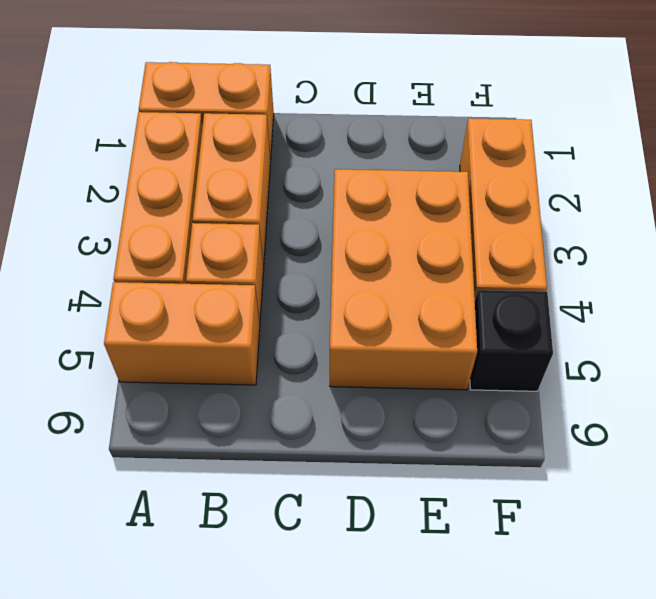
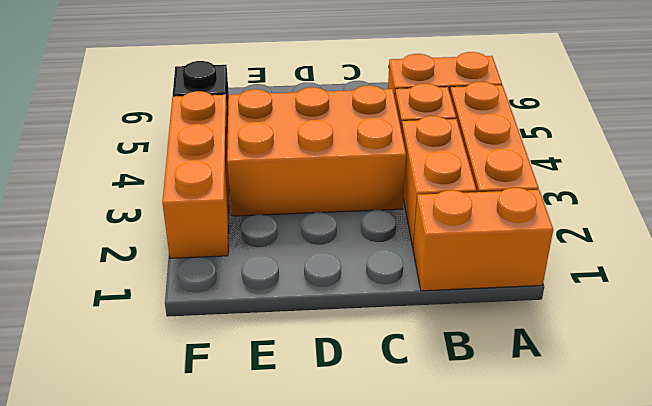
orange 2x3 brick [330,169,477,390] -> orange 2x3 brick turned to [227,85,406,216]

